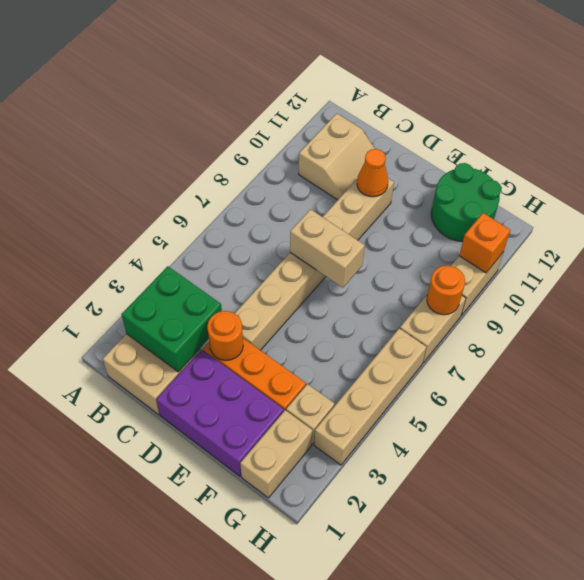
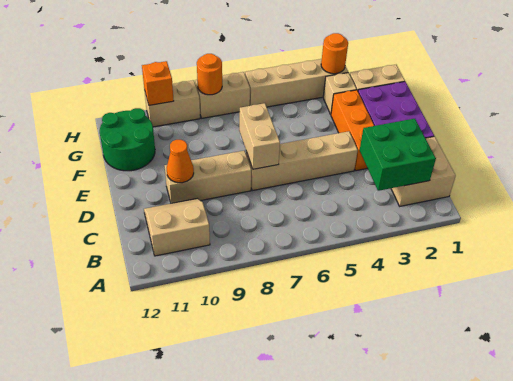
orange 1x1 round brick [207,311,243,361] -> orange 1x1 round brick moved to [321,33,348,74]

